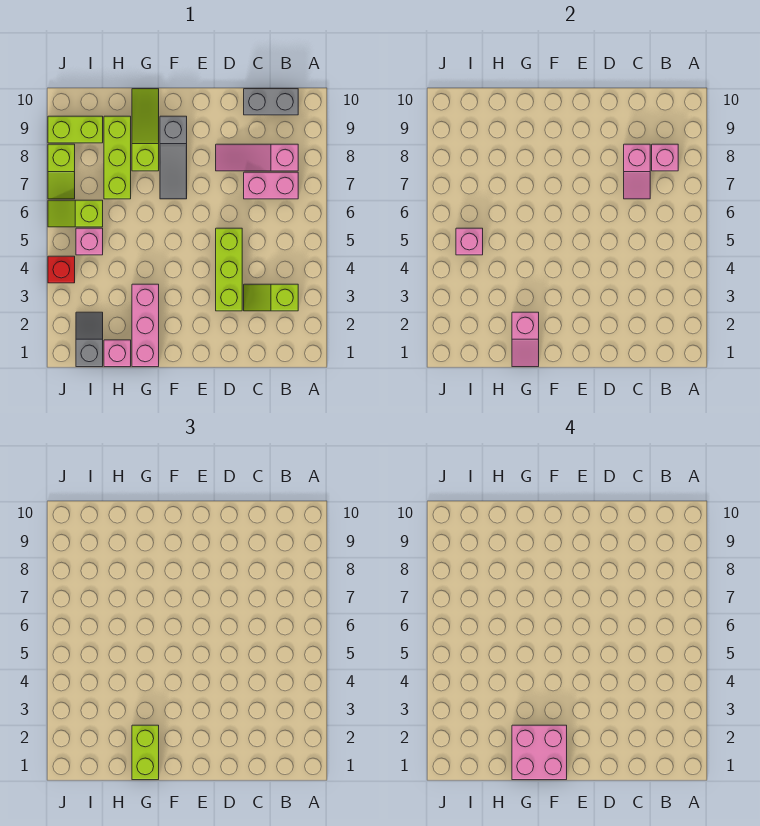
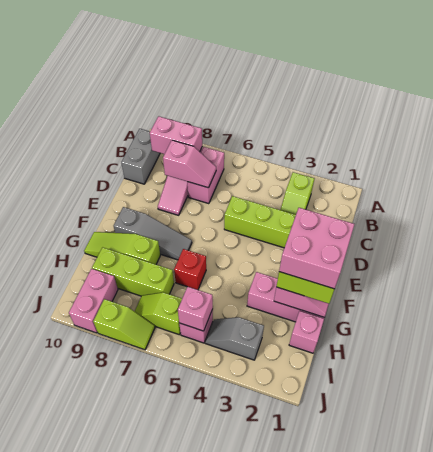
pink 1x1 brick [652,144,678,171] -> pink 1x2 brick [150,116,202,154]
grey 1x2 slope [76,312,103,367] -> grey 1x2 slope moved to [205,317,264,360]
lime 1x2 slope [48,200,103,227] -> lime 1x2 slope turned to [135,292,182,335]
lime 1x2 brick [48,116,103,143] -> pink 1x2 brick [69,269,118,333]
red 1x1 brick [48,256,75,283] -> red 1x1 brick moved to [174,249,206,290]

